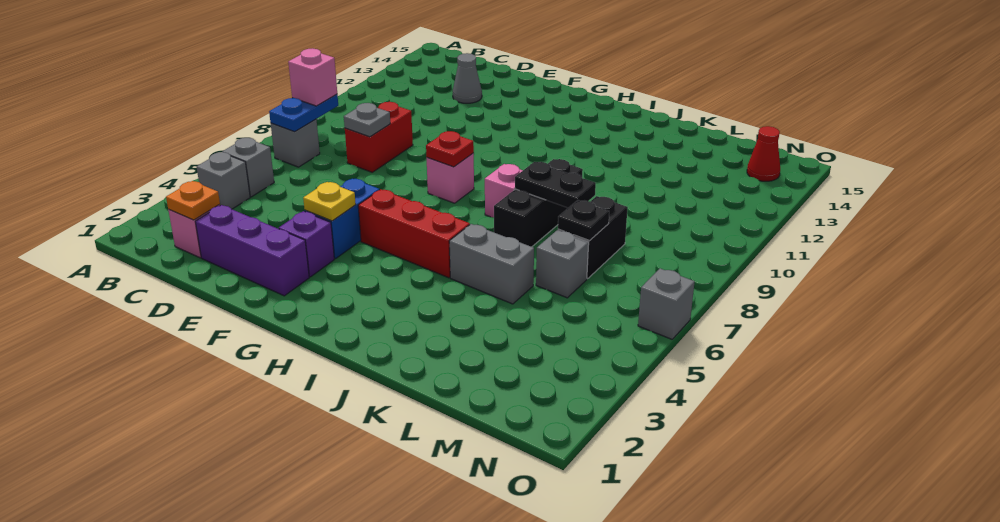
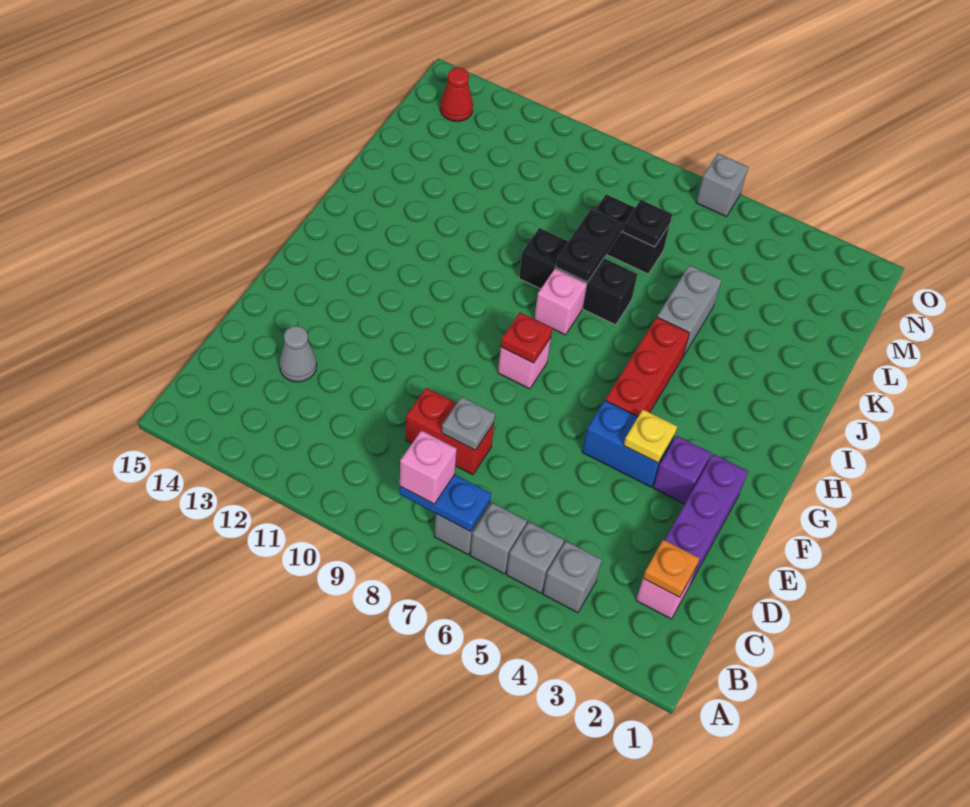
grey 1x1 brick [536,230,589,298] -> grey 1x1 brick moved to [470,503,527,574]

